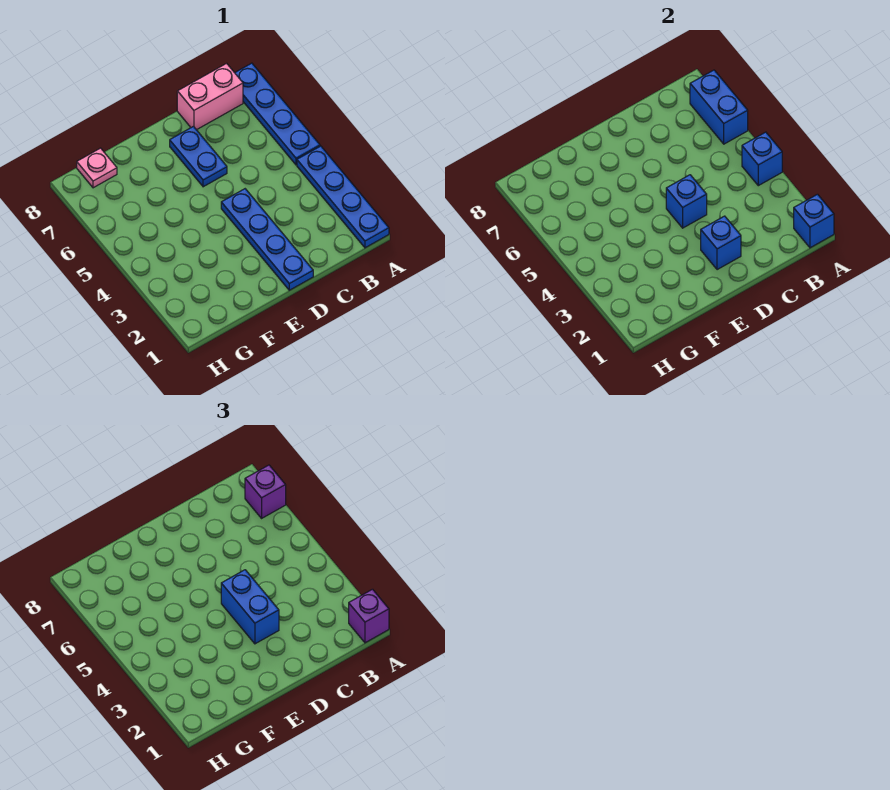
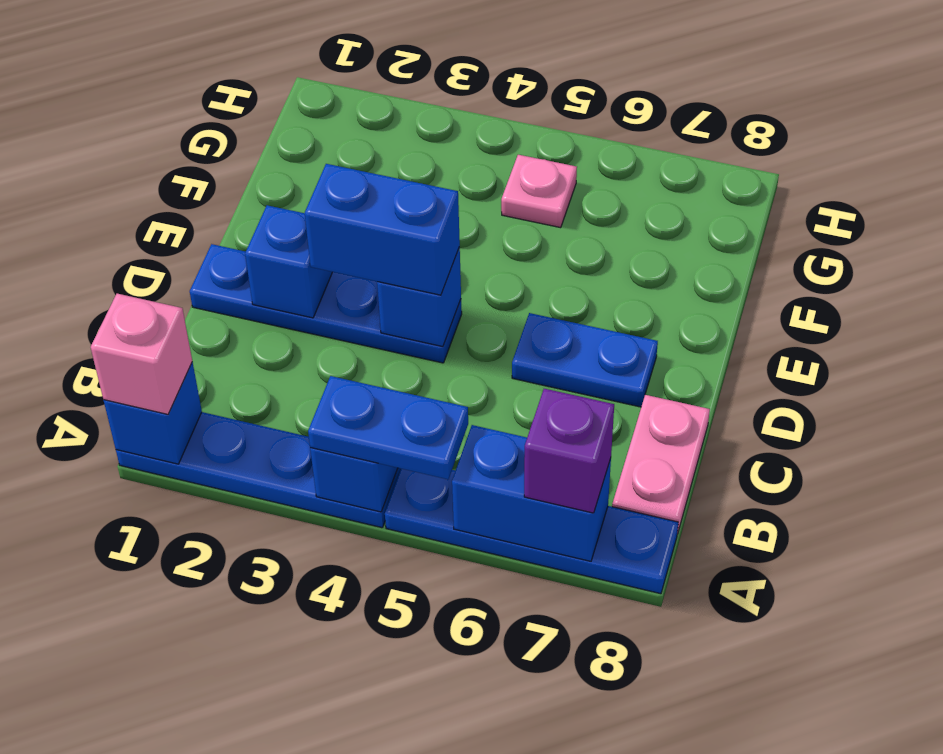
purple 1x1 brick [349,589,389,643] -> pink 1x1 brick [91,294,192,414]
none -> blue 1x2 plate [308,376,468,479]
pink 1x2 brick [177,63,243,130] -> pink 1x2 plate [612,395,710,534]
pink 1x1 plate [77,148,117,188] -> pink 1x1 plate moved to [501,155,577,228]

